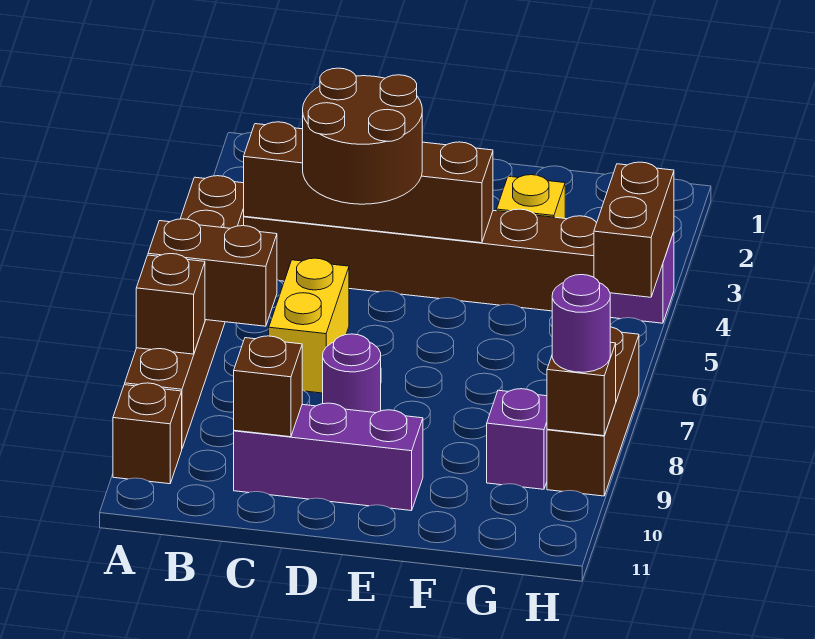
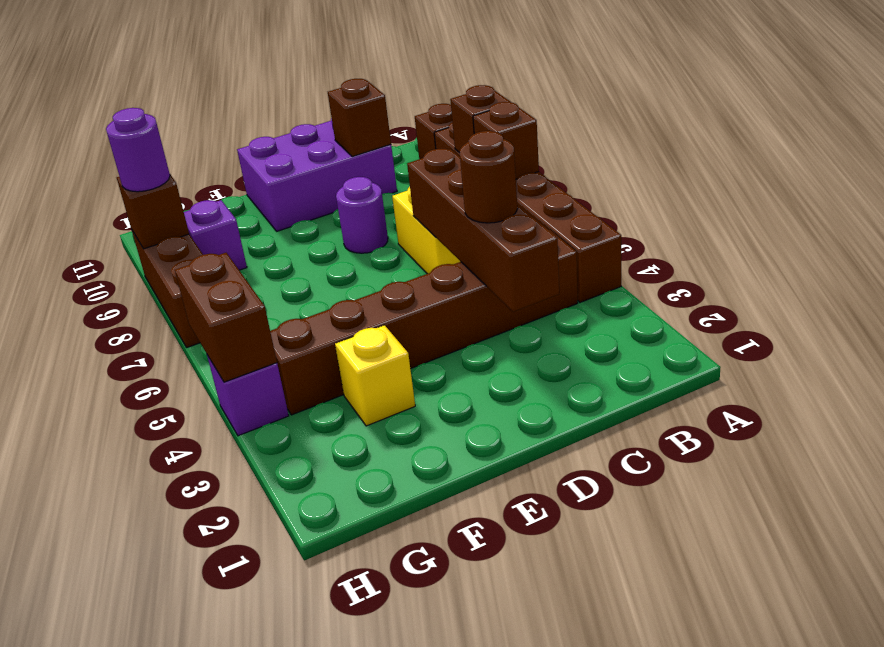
brown 1x2 brick [148,219,277,326] -> brown 1x1 brick [473,102,539,179]
brown 1x4 brick [244,122,493,243] -> brown 1x4 brick turned to [407,149,559,312]
brown 2x2 round brick [303,68,422,204] -> brown 1x1 round brick [460,131,517,223]
purple 1x3 brick [234,403,423,511] -> purple 2x3 brick [237,118,397,231]

